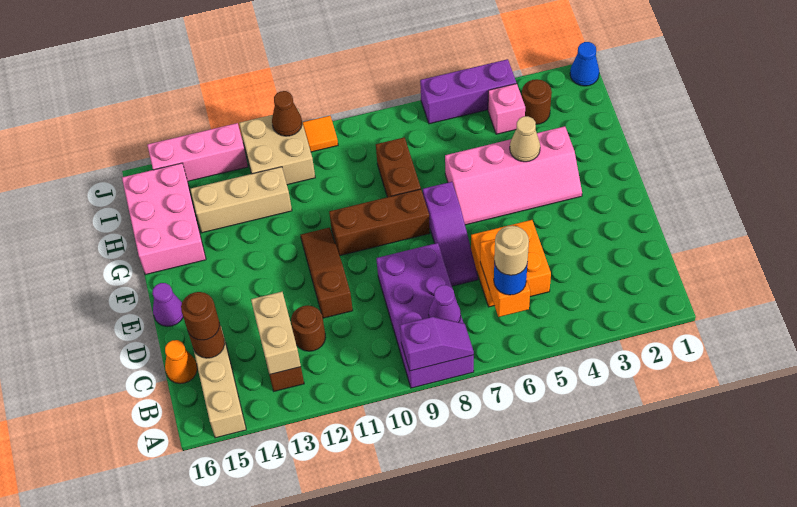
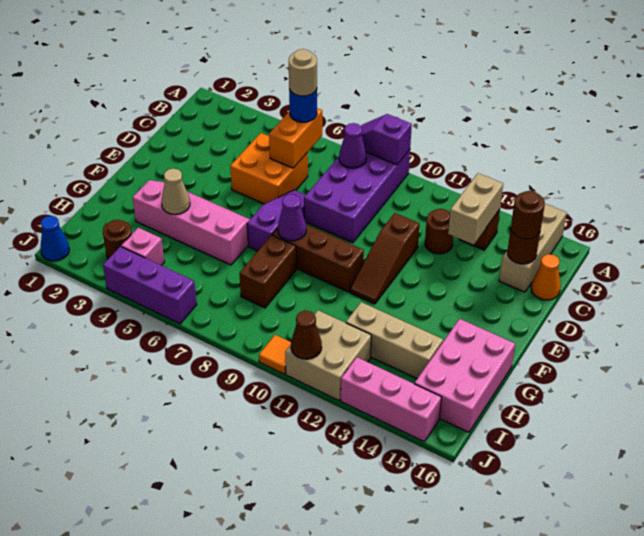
purple 1x1 cone [152,283,183,326] -> purple 1x1 cone moved to [278,194,306,241]

